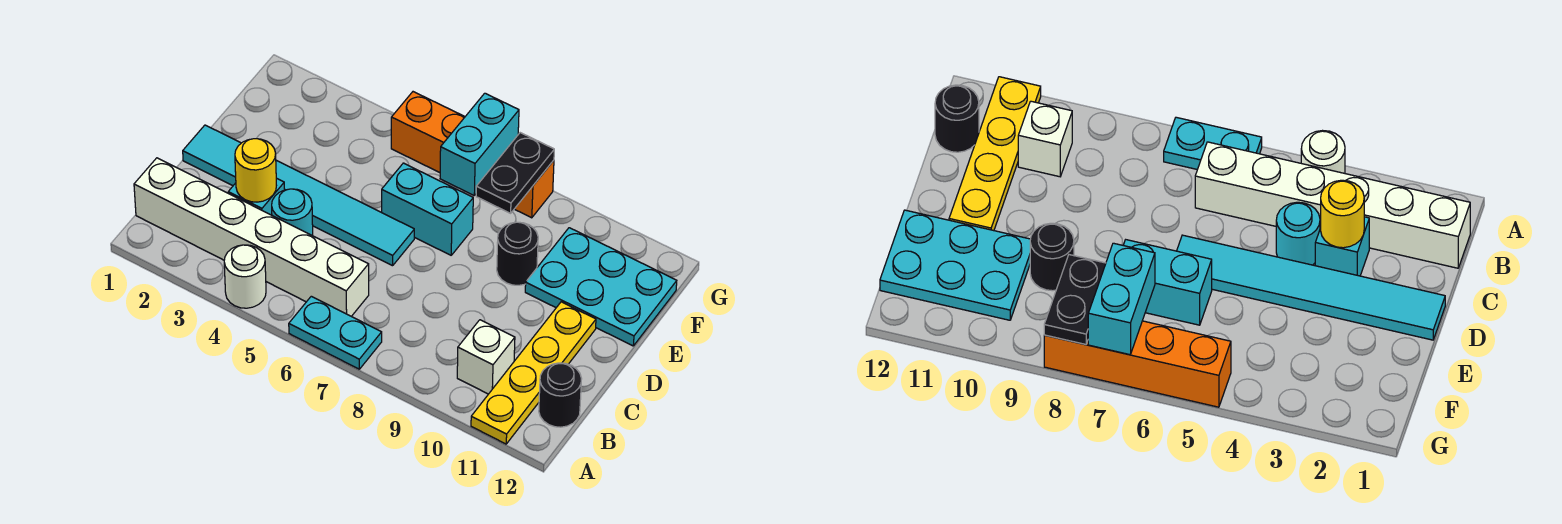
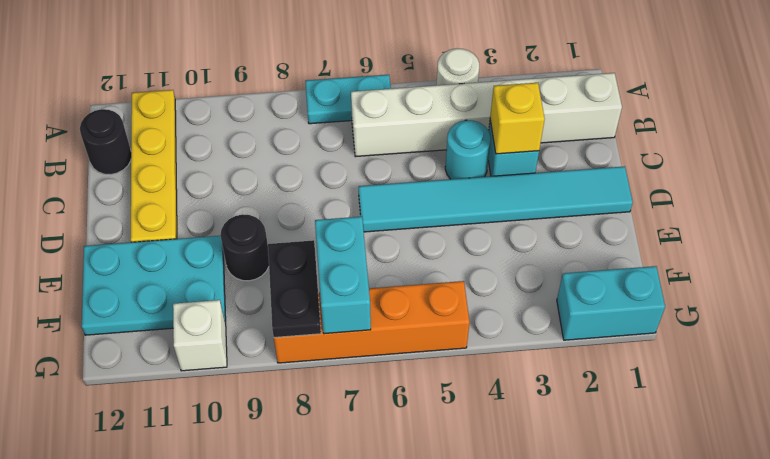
white 1x1 brick [457,320,515,394] -> white 1x1 brick moved to [173,300,227,371]
yellow 1x1 round brick [235,139,276,202] -> yellow 1x1 brick [490,83,545,154]
cyan 1x2 brick [382,163,473,255] -> cyan 1x2 brick moved to [557,266,665,340]

